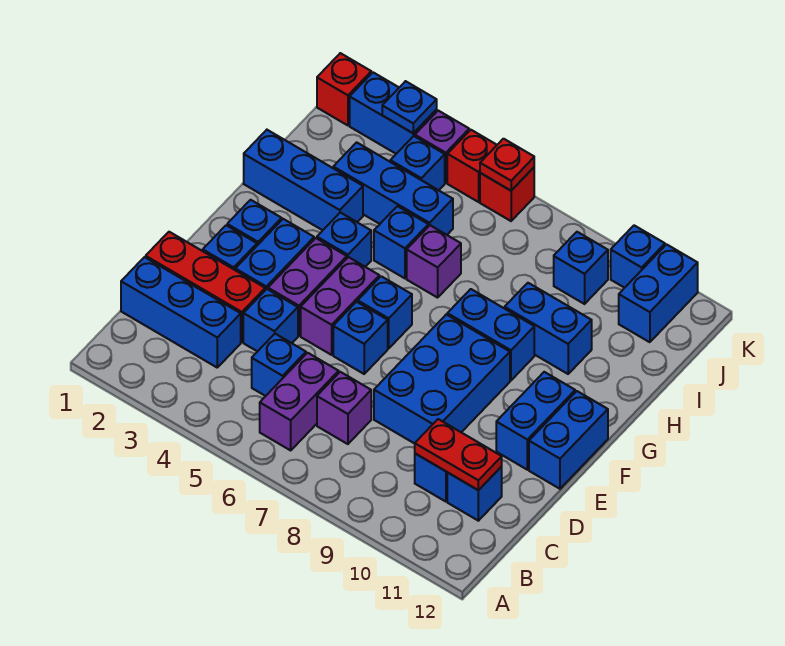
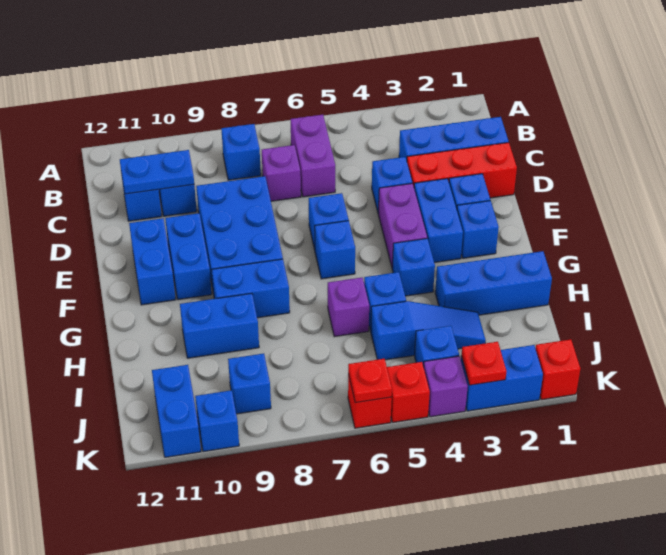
blue 1x1 brick [252,334,306,396] -> blue 1x1 brick moved to [221,124,261,180]
red 1x2 plate [415,419,502,490] -> blue 1x2 plate [120,150,194,194]
purple 1x2 brick [301,257,379,355] -> none
blue 1x2 brick [529,391,608,489] -> blue 1x2 brick moved to [165,213,212,300]
blue 1x3 brick [333,142,453,235] -> blue 1x3 slope [371,301,486,360]
blue 1x1 plate [382,81,437,133] -> red 1x1 plate [461,342,506,385]

